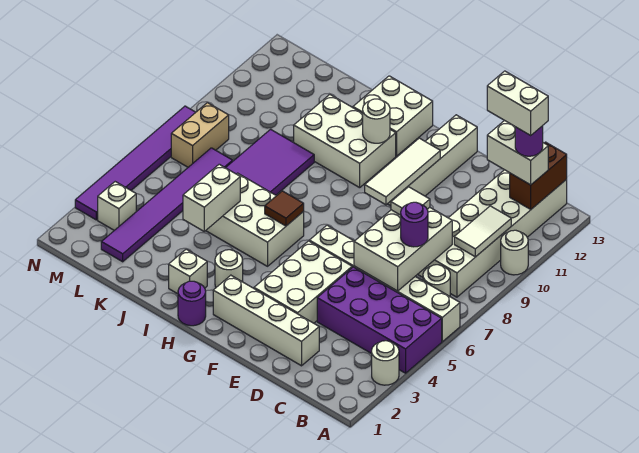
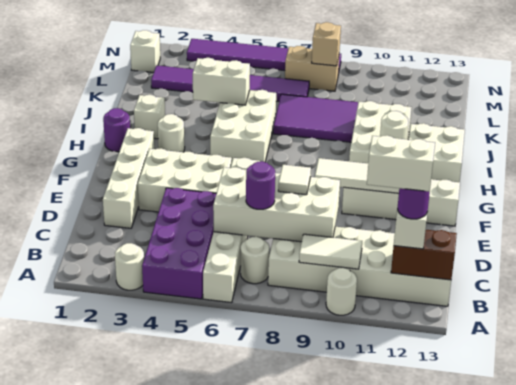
white 1x2 brick [487,71,548,135] -> white 1x2 brick turned to [367,135,435,192]
white 2x3 brick [354,207,452,291] -> white 2x4 brick [213,167,340,242]
brown 1x1 tile [265,191,304,226] -> none
white 1x1 brick [98,182,136,230] -> white 1x1 brick moved to [130,30,160,72]
none -> tan 1x1 brick [312,22,341,66]

